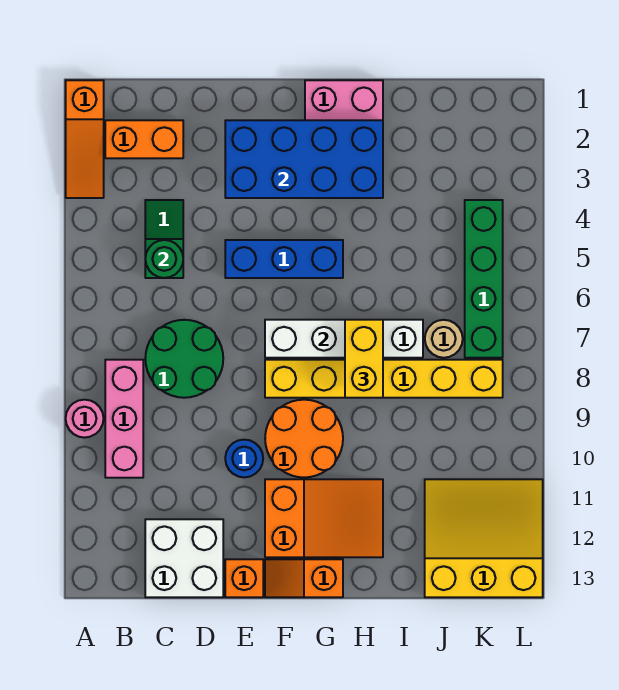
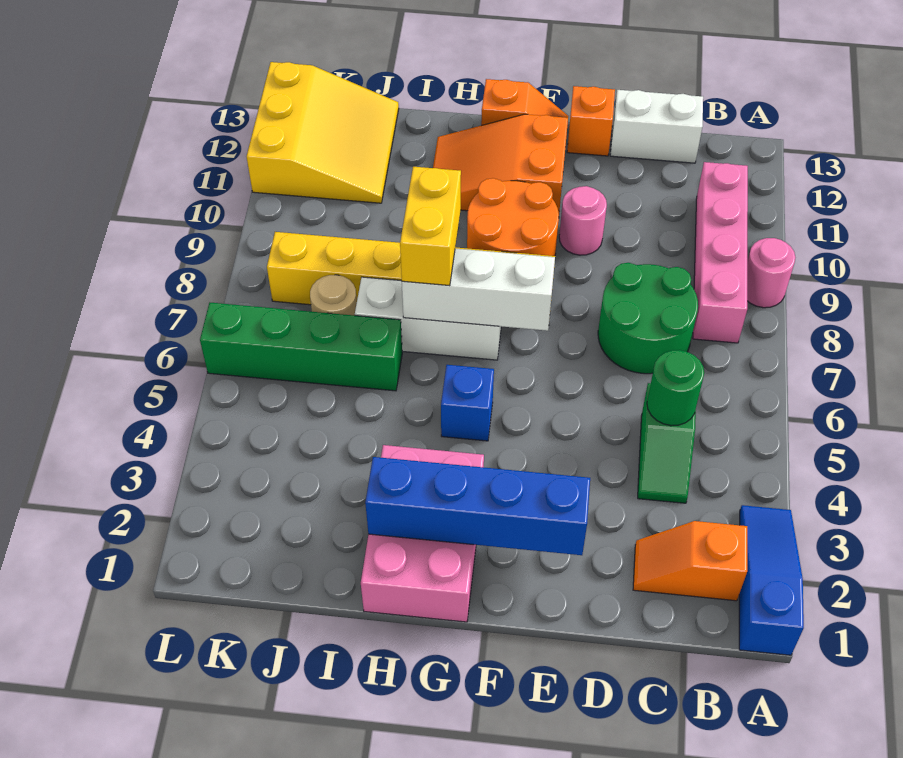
orange 1x3 slope [66,80,104,198] -> blue 1x3 slope [739,505,804,655]
orange 1x2 brick [105,120,183,158] -> orange 1x2 slope [633,521,747,601]
pink 1x3 brick [105,360,143,478] -> pink 1x4 brick [693,162,748,343]
white 2x2 brick [145,519,223,597] -> white 1x2 brick [610,90,703,163]
blue 2x4 brick [225,120,383,198] -> blue 1x4 brick [365,457,590,555]
blue 1x3 brick [225,240,343,278] -> blue 1x1 brick [441,365,494,441]
blue 1x1 round brick [225,440,263,477] -> pink 1x1 round brick [559,186,607,255]
yellow 3x3 slope [425,479,543,597] -> yellow 3x3 slope turned to [247,62,399,203]
green 1x4 brick [465,200,503,358] -> green 1x4 brick turned to [200,303,402,391]

